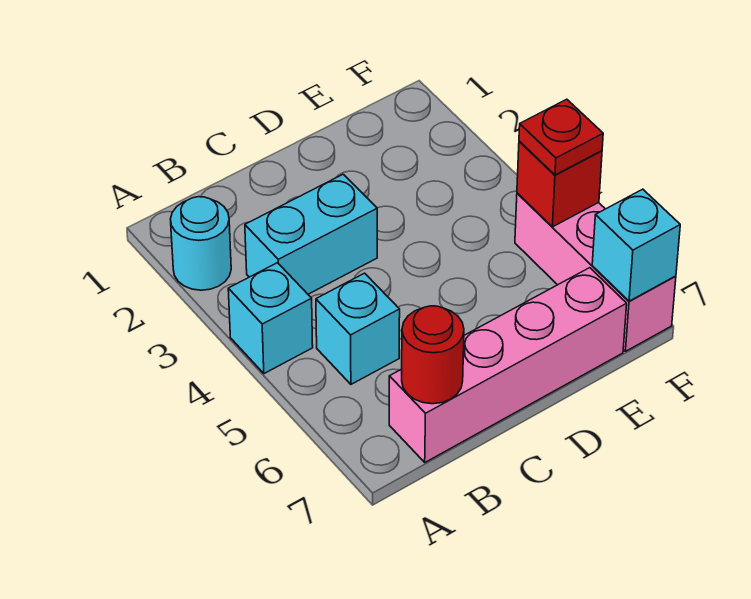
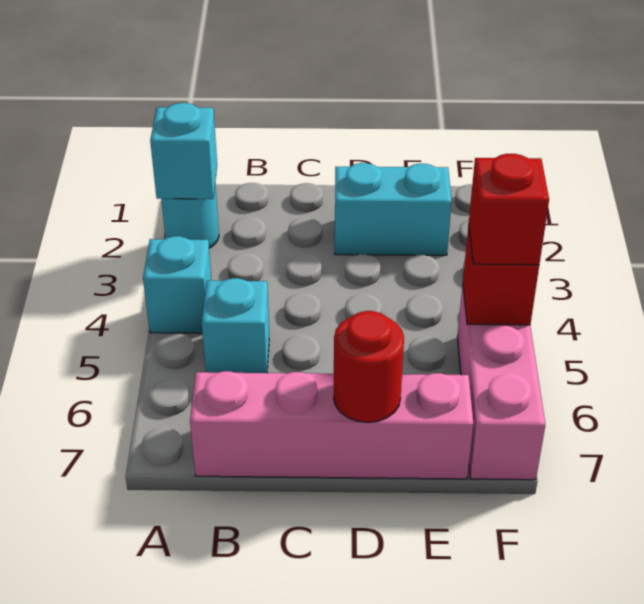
cyan 1x2 brick [245,174,377,294] -> cyan 1x2 brick moved to [335,163,452,255]
red 1x1 round brick [402,306,464,404] -> red 1x1 round brick moved to [334,311,404,422]
red 1x1 plate [519,99,603,175] -> red 1x1 brick [469,154,549,265]
cyan 1x1 brick [592,189,680,301] -> cyan 1x1 brick moved to [150,103,217,199]

